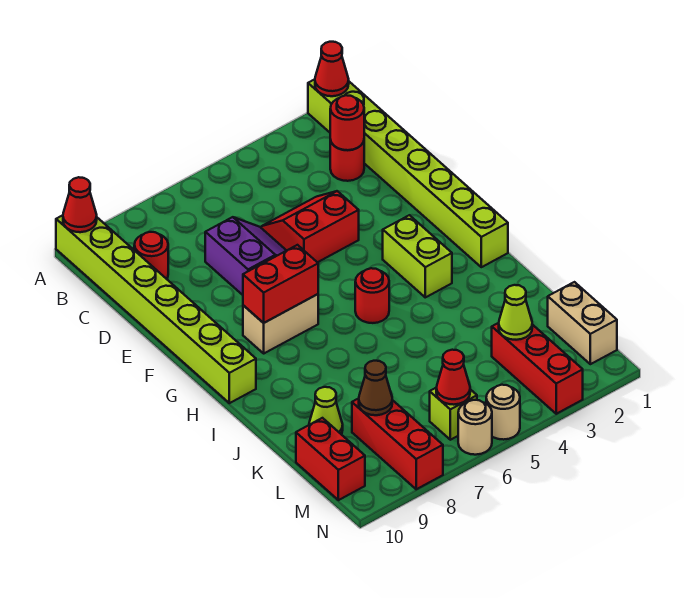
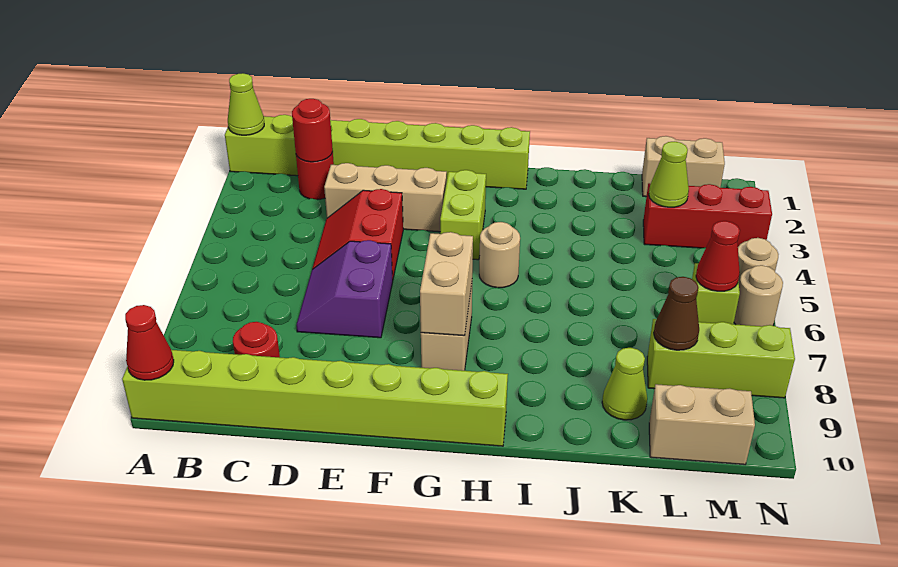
red 1x1 cone [315,42,349,96] -> lime 1x1 cone [228,73,264,135]
none -> tan 1x3 brick [324,163,447,232]
purple 2x2 slope [205,217,287,295] -> purple 2x2 slope turned to [296,240,393,338]
lime 1x2 brick [383,215,452,297] -> lime 1x2 brick turned to [440,170,486,260]
red 1x2 brick [243,245,318,323] -> tan 1x2 brick [420,232,473,336]
red 1x1 round brick [355,268,389,323] -> tan 1x1 round brick [479,222,520,288]
red 1x3 brick [352,398,443,489] -> lime 1x3 brick [647,319,795,398]
red 1x2 brick [296,418,365,500] -> tan 1x2 brick [649,384,755,465]

